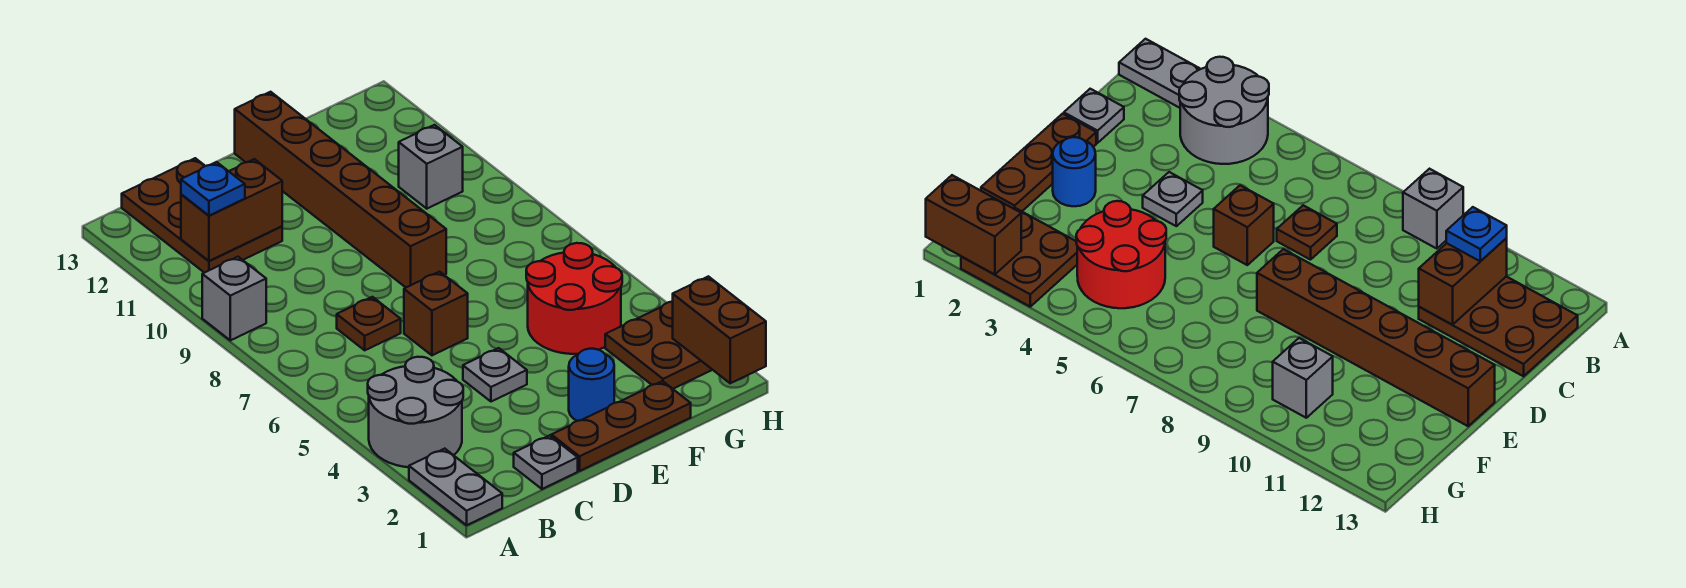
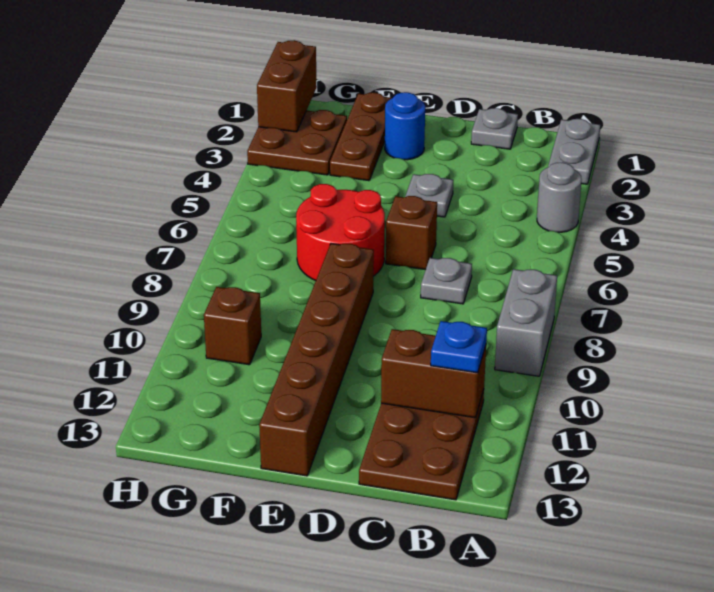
grey 2x2 round brick [368,357,463,467] -> grey 1x1 round brick [537,162,582,232]
grey 1x1 brick [202,257,266,340] -> grey 1x2 brick [495,269,557,376]
brown 1x1 plate [337,297,401,350] -> grey 1x1 plate [421,258,472,304]
brown 1x3 plate [551,381,691,471] -> brown 1x3 plate turned to [330,93,392,181]
red 2x2 round brick [526,243,622,354] -> red 2x2 round brick moved to [296,184,385,281]
grey 1x1 brick [399,125,463,209] -> brown 1x1 brick [204,287,261,365]

